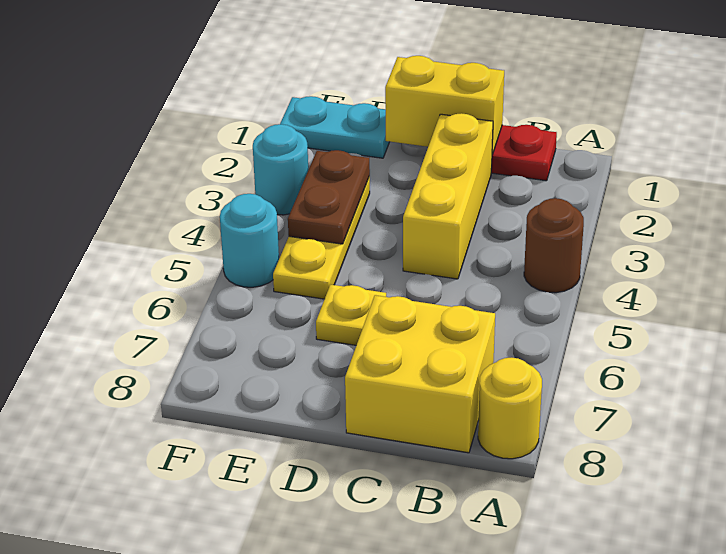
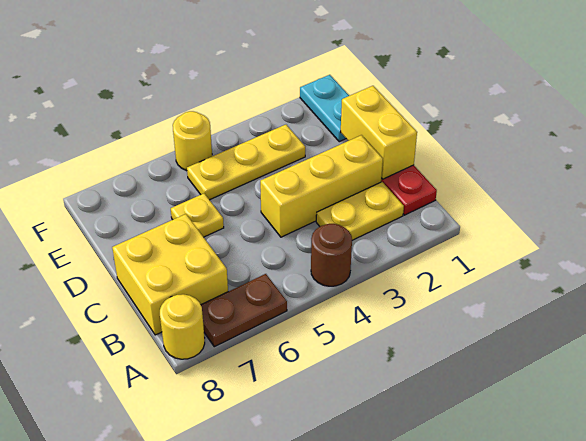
none -> yellow 1x2 plate [316,182,404,240]
brown 1x2 plate [288,150,370,244] -> brown 1x2 plate moved to [201,274,287,347]
cyan 1x1 round brick [253,124,308,215] -> none
cyan 1x1 round brick [220,194,279,287] -> yellow 1x1 round brick [173,111,212,171]

